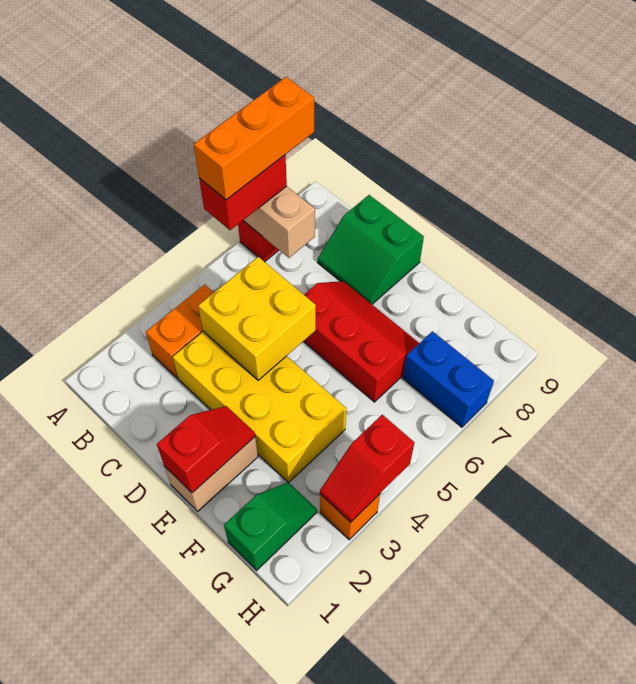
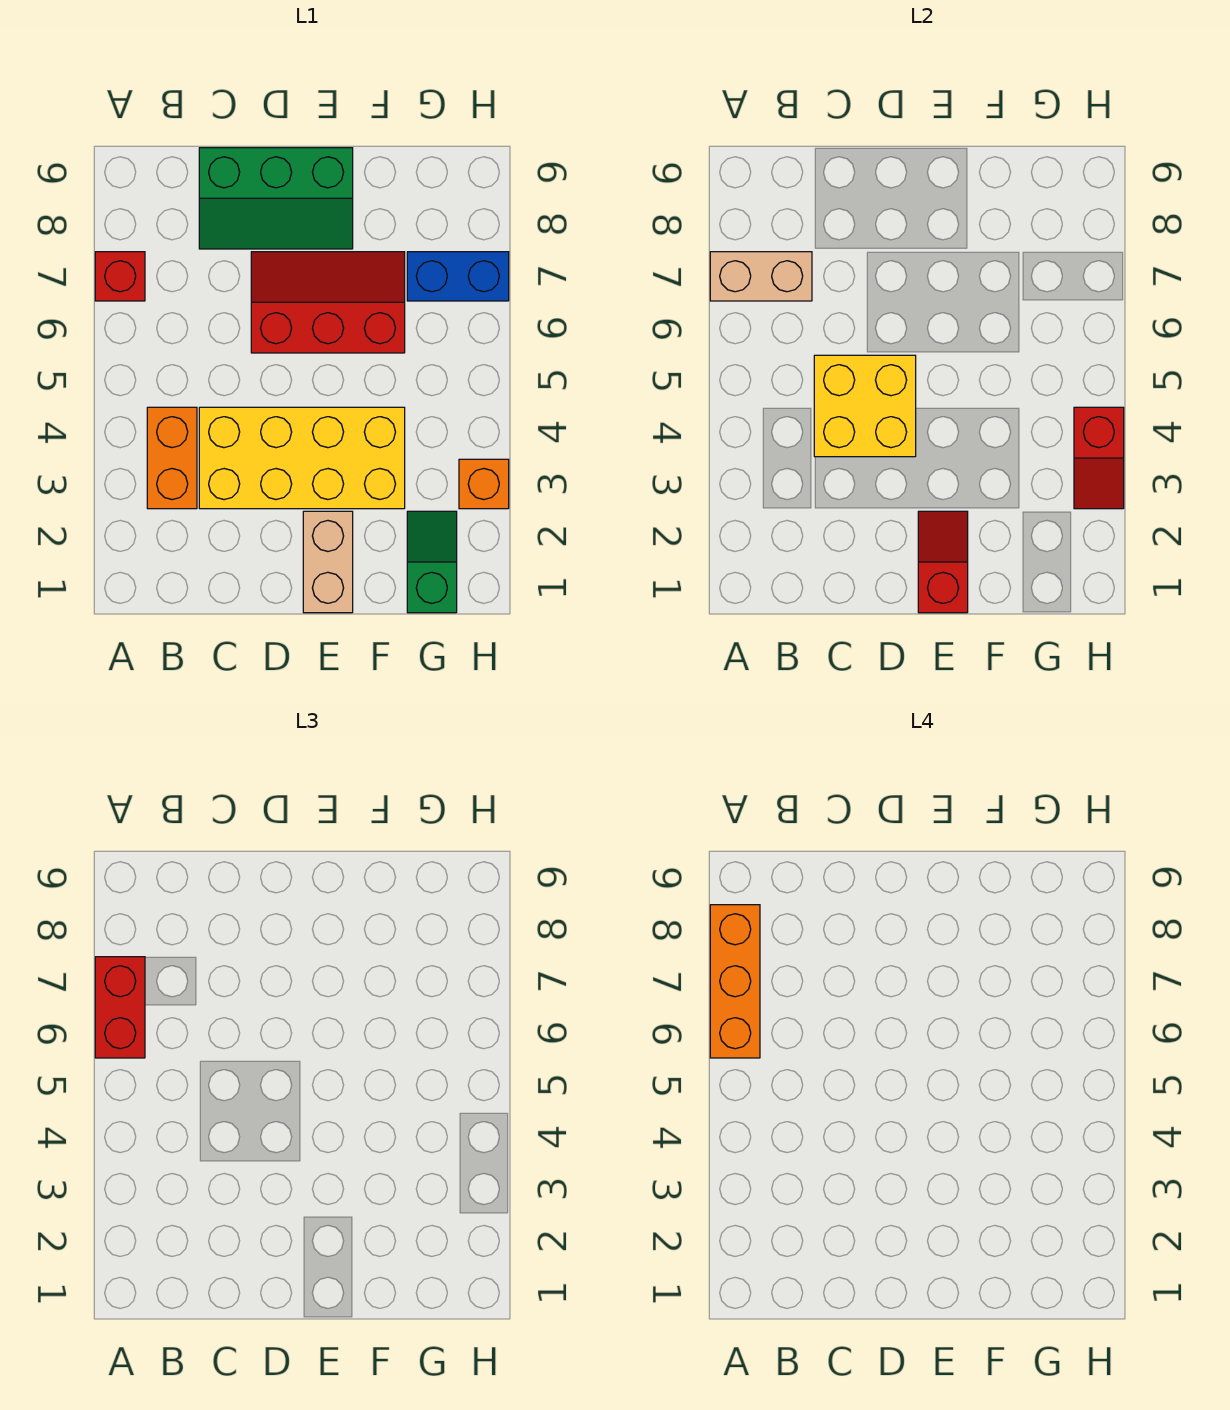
green 2x2 slope [318,195,424,304] -> green 2x3 slope [199,148,353,249]

